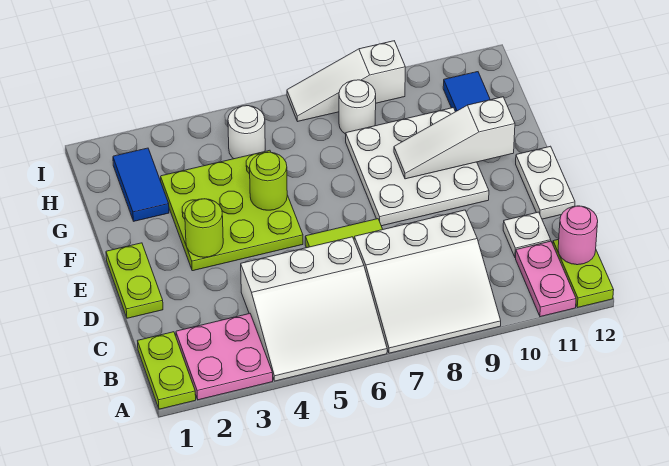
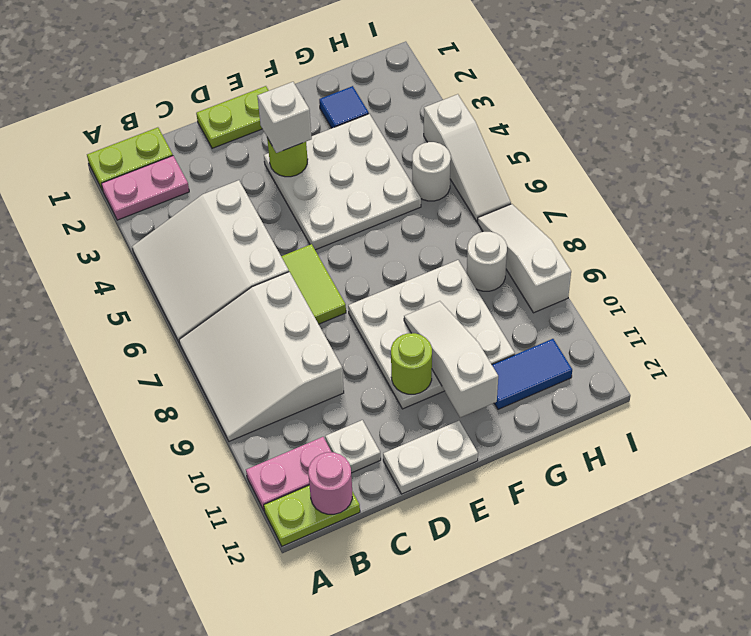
pink 2x2 plate [176,314,273,400] -> pink 1x2 plate [101,156,189,220]
lime 3x3 plate [161,150,303,271] -> white 3x3 plate [264,114,421,250]
none -> white 1x1 brick [257,82,312,153]
lime 1x1 round brick [250,152,287,210] -> lime 1x1 round brick moved to [391,333,432,394]
blue 1x2 tile [113,148,169,221] -> blue 1x1 tile [319,86,369,128]
none -> white 1x3 slope [424,94,511,221]

